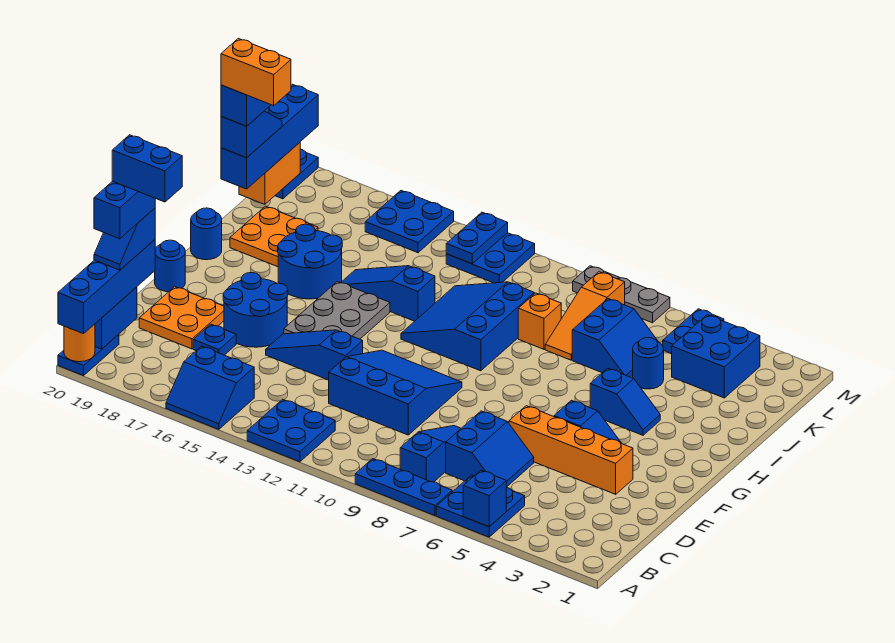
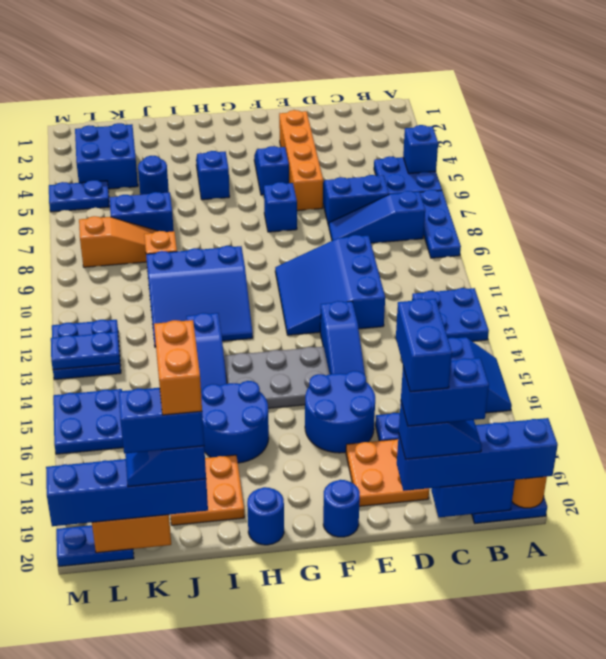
none -> blue 1x1 brick [264,182,297,232]
grey 1x3 plate [573,266,670,323] -> none

